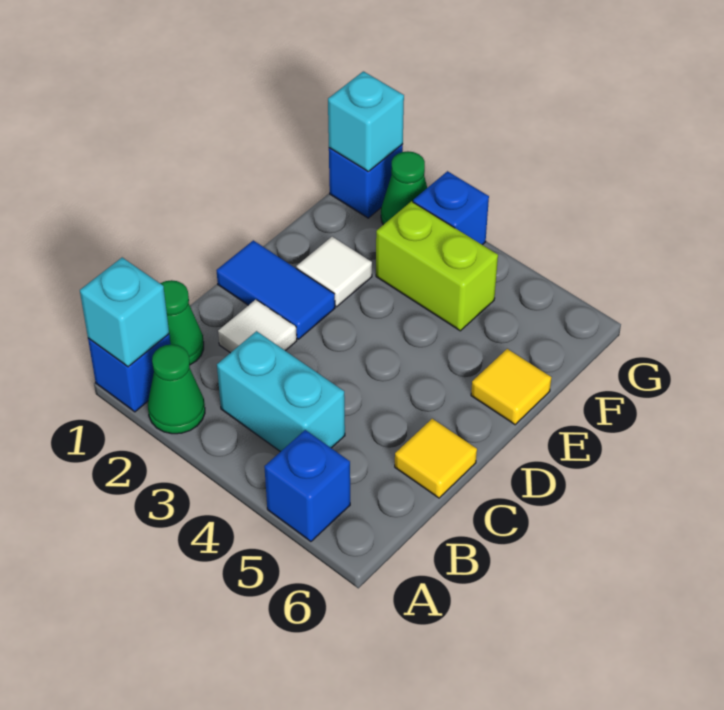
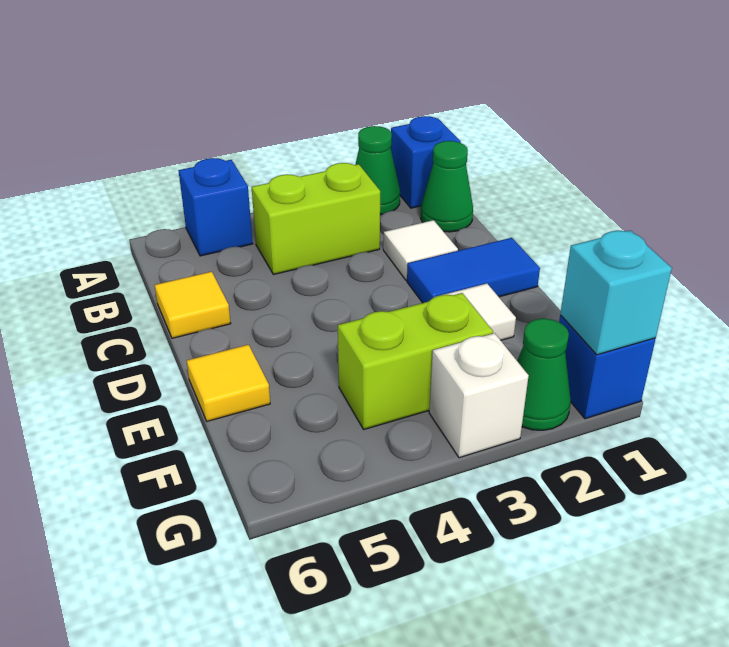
cyan 1x1 brick [80,258,169,367] -> none
cyan 1x2 brick [217,331,345,452] -> lime 1x2 brick [252,163,380,275]
blue 1x1 brick [413,171,489,245] -> white 1x1 brick [429,333,529,458]

